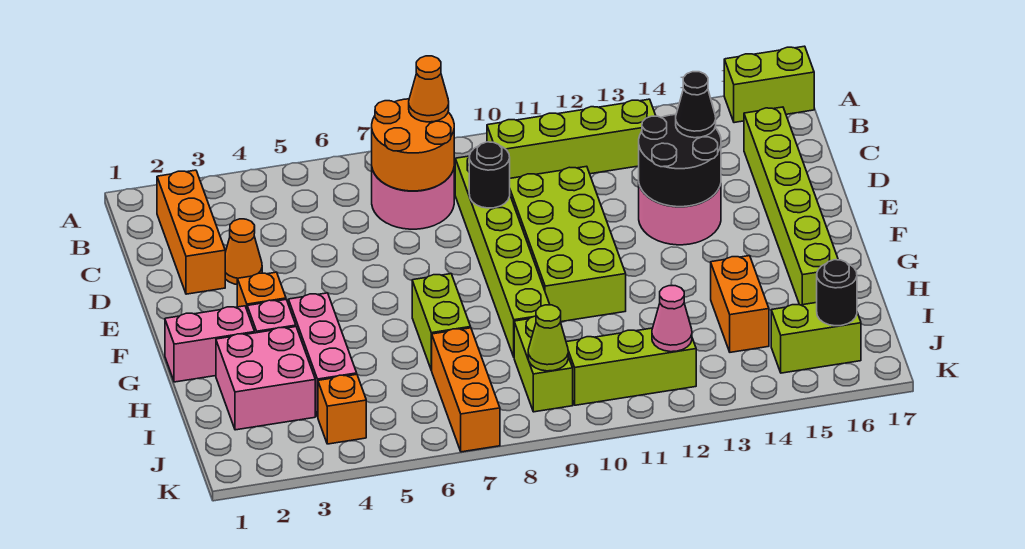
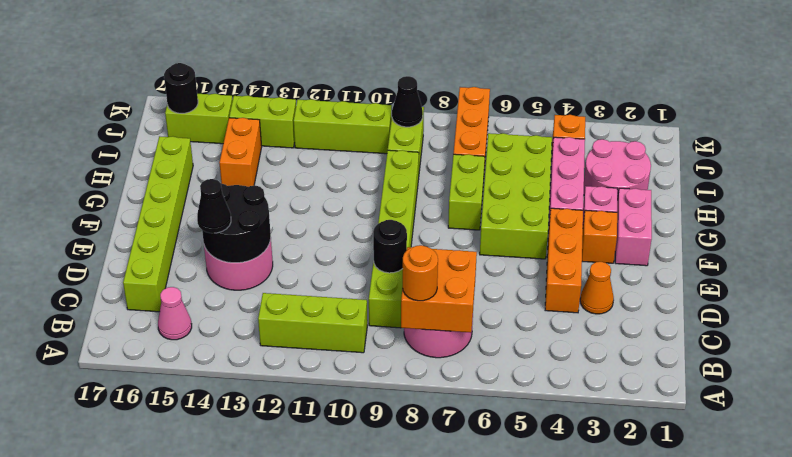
lime 1x2 brick [724,46,814,123] -> lime 1x2 brick moved to [229,96,296,148]
orange 1x3 brick [157,170,225,294] -> orange 1x3 brick moved to [545,208,583,313]
orange 2x2 round brick [372,99,454,191] -> orange 2x2 brick [401,247,477,333]
orange 1x1 cone [409,56,449,122] -> orange 1x1 round brick [403,245,438,301]
lime 1x4 brick [487,99,656,178] -> lime 1x3 brick [258,293,367,353]
lime 2x4 brick [510,166,626,322] -> lime 2x4 brick moved to [480,133,552,259]
pink 1x2 brick [165,306,255,382] -> pink 1x2 brick turned to [615,188,652,266]
pink 2x2 brick [216,327,315,430] -> pink 2x2 round brick [584,139,651,200]
lime 1x1 cone [528,305,568,371] -> black 1x1 cone [392,76,423,127]
pink 1x1 cone [652,286,692,352] -> pink 1x1 cone moved to [158,287,192,340]

